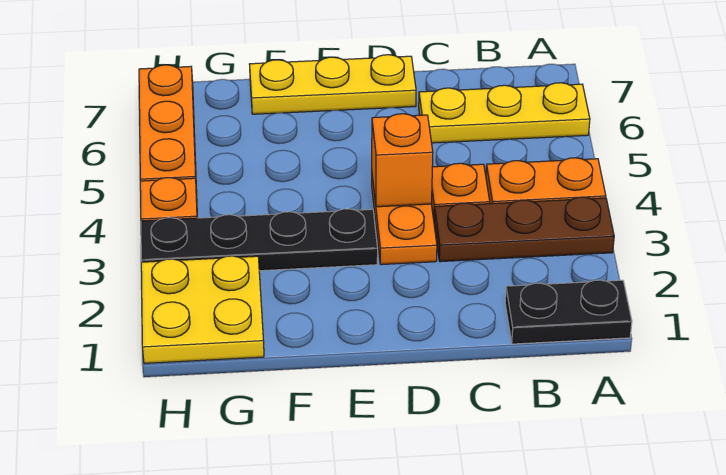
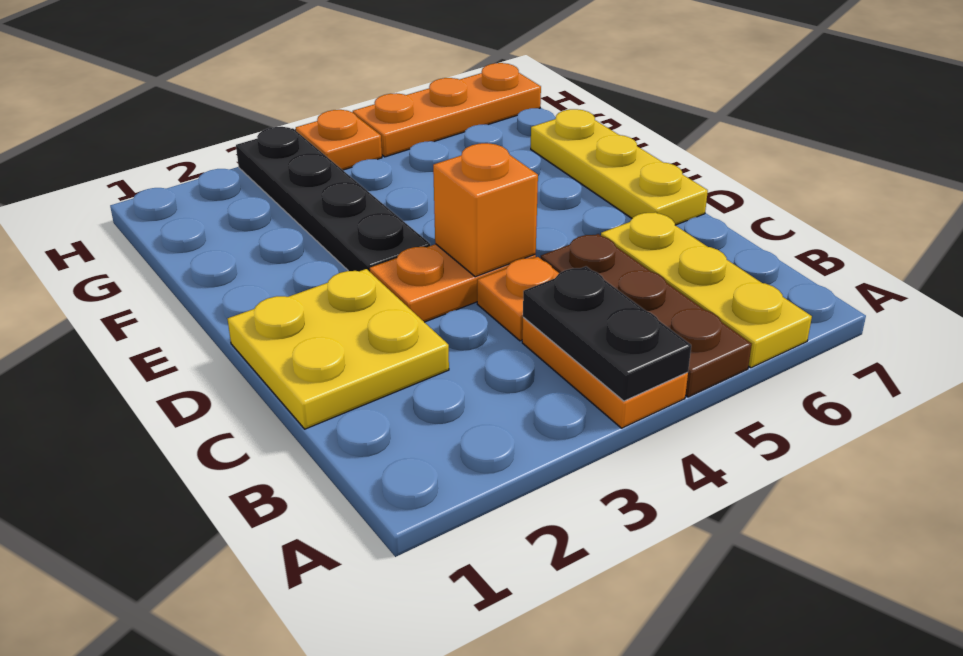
black 1x2 plate [505,280,632,344] -> black 1x2 plate moved to [523,266,691,401]
brown 1x3 plate [434,197,614,262] -> brown 1x3 plate moved to [541,234,752,397]
yellow 2x2 plate [141,256,264,363] -> yellow 2x2 plate moved to [228,269,449,429]

